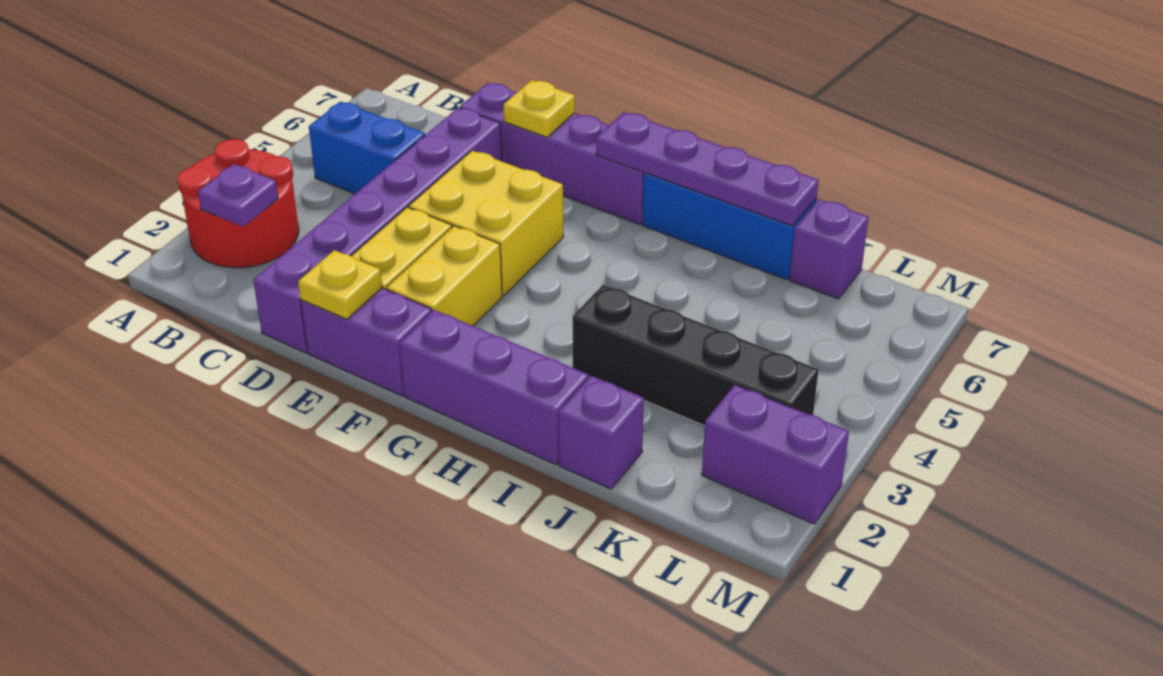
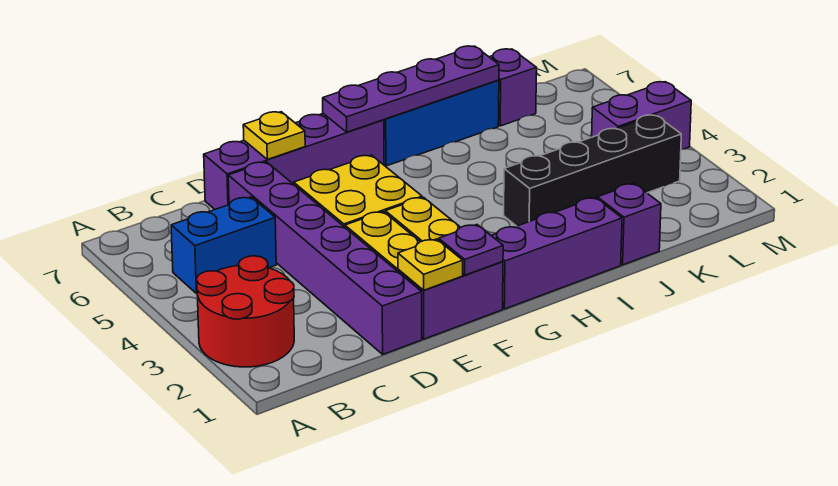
purple 1x1 plate [198,164,278,227] -> purple 1x1 plate moved to [439,225,503,275]
purple 1x2 brick [702,385,849,524] -> purple 1x2 brick moved to [592,82,691,149]

